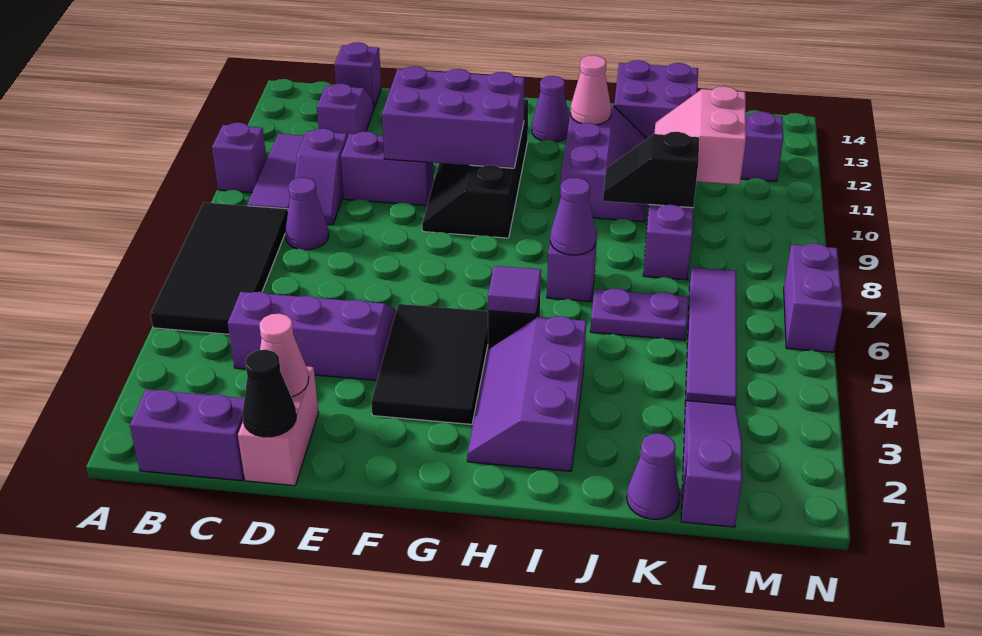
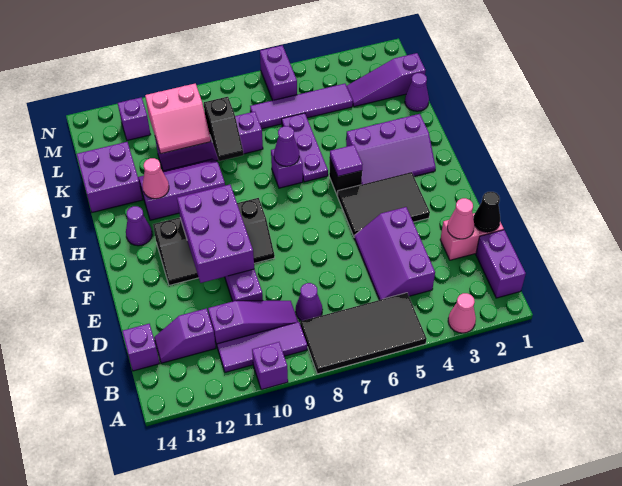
none -> pink 1x1 cone [448,293,476,333]
purple 1x2 slope [295,128,348,225] -> purple 1x3 slope [208,301,298,345]
purple 1x2 plate [590,288,688,340] -> purple 1x3 plate [282,113,328,182]
purple 1x2 brick [784,243,843,352] -> purple 1x2 brick turned to [260,45,297,100]

